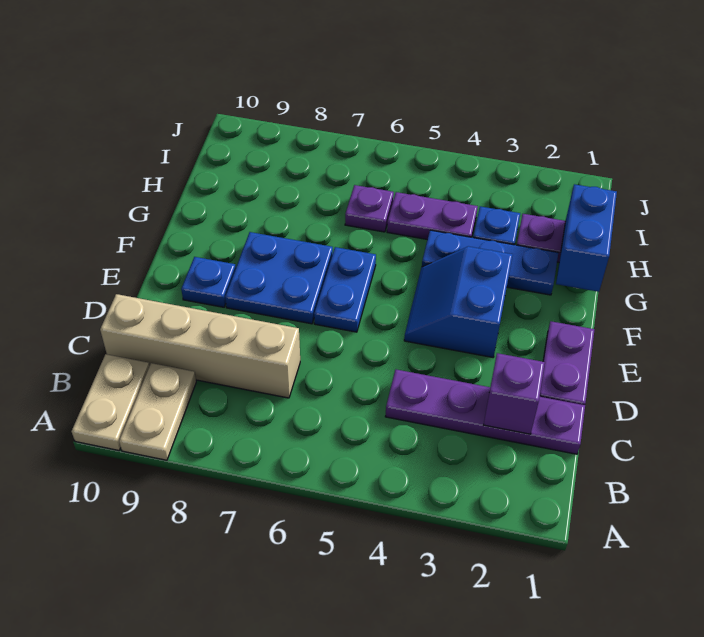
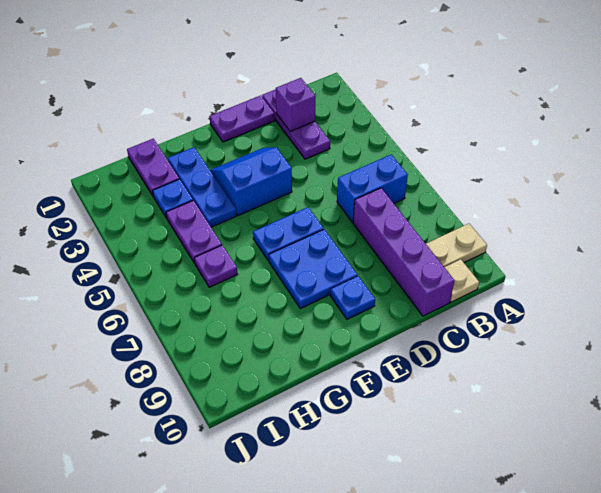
tan 1x2 plate [72,354,149,450] -> tan 1x1 plate [444,259,479,302]
purple 1x4 plate [385,370,585,454] -> purple 1x3 plate [262,90,330,159]
tan 1x4 brick [100,294,300,398] -> purple 1x4 brick [353,188,454,316]
blue 2x2 slope [404,246,513,357] -> blue 2x2 slope turned to [210,148,292,216]
blue 1x2 brick [556,184,617,292] -> blue 1x2 brick moved to [337,155,408,222]

